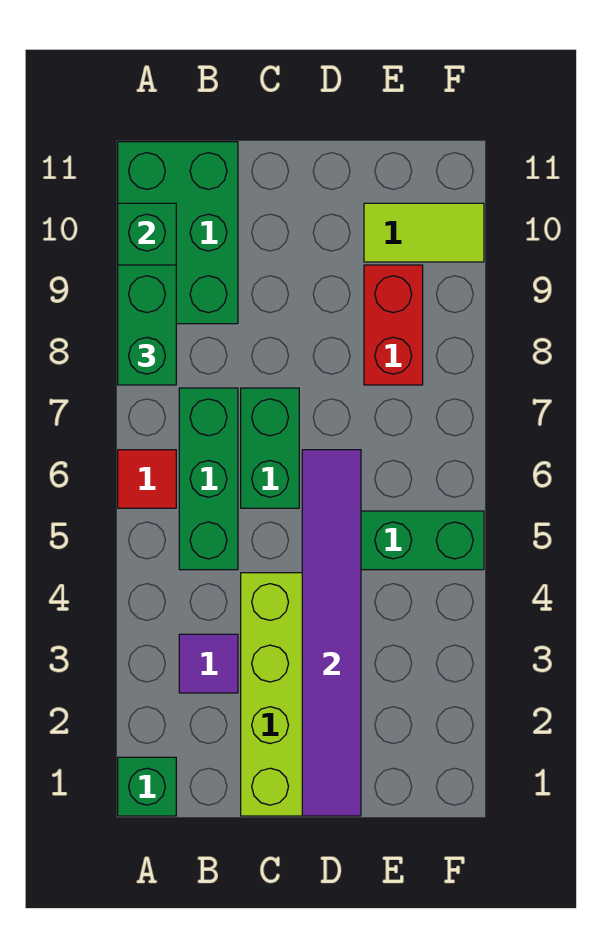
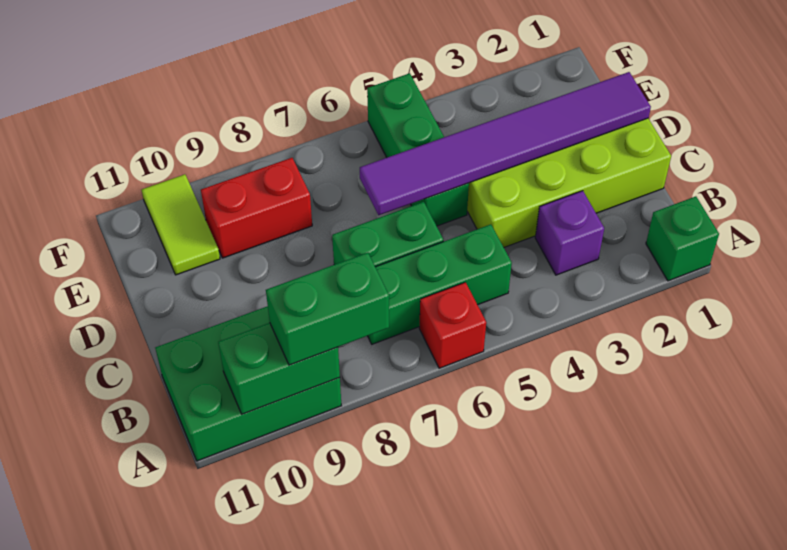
red 1x1 tile [118,450,176,508] -> red 1x1 brick [419,282,486,368]
purple 1x1 tile [179,634,238,693] -> purple 1x1 brick [535,191,604,275]

